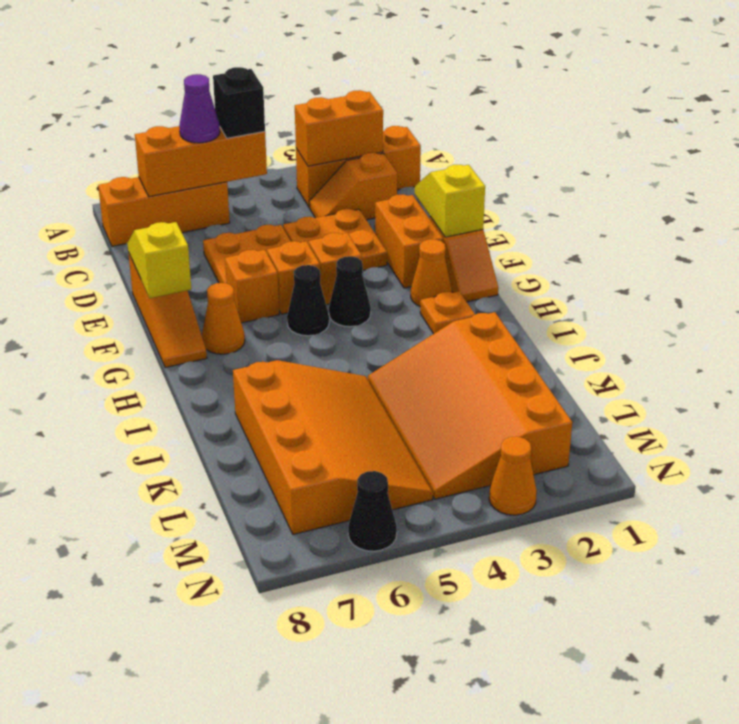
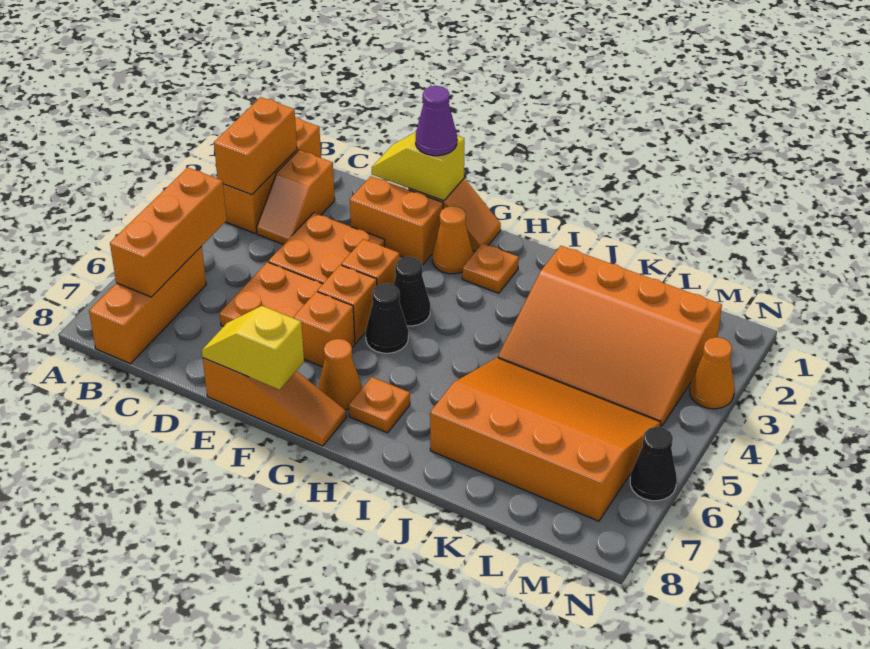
black 1x1 brick [213,67,265,138] -> none
purple 1x1 cone [179,74,220,143] -> purple 1x1 cone moved to [416,86,457,156]
none -> orange 1x1 plate [349,377,410,433]

